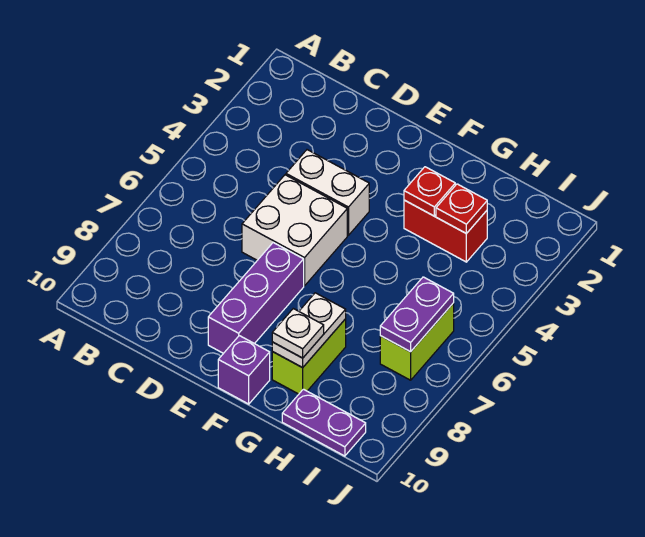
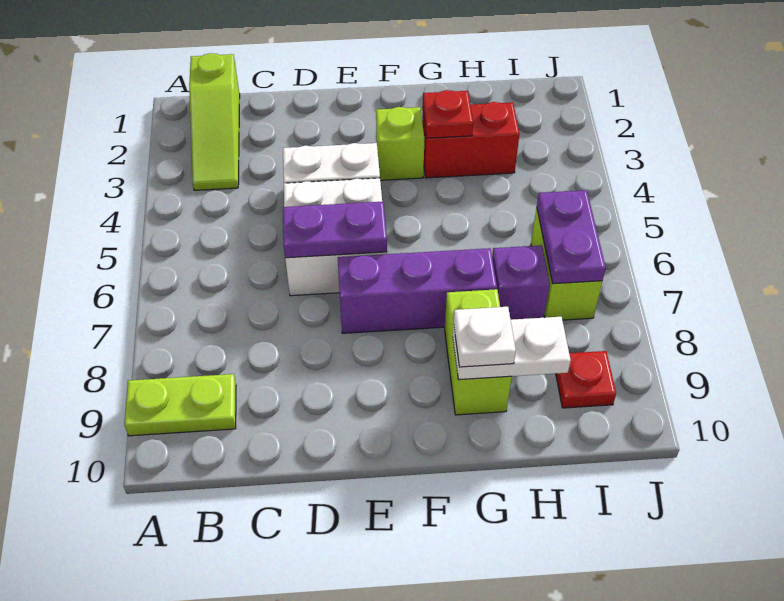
none -> lime 1x2 plate [124,374,236,436]
none -> lime 1x3 slope [189,53,240,190]
purple 1x3 brick [208,243,304,353] -> purple 1x3 brick turned to [338,248,497,333]
none -> lime 1x1 brick [376,107,424,180]
purple 1x1 brick [218,336,270,404] -> purple 1x1 brick moved to [492,245,550,320]
white 1x2 plate [272,293,346,368] -> white 1x2 plate turned to [453,317,571,380]
red 1x1 plate [436,184,487,234] -> red 1x1 plate moved to [556,351,616,408]
purple 1x2 plate [282,389,366,456] -> purple 1x2 plate moved to [283,202,387,258]

